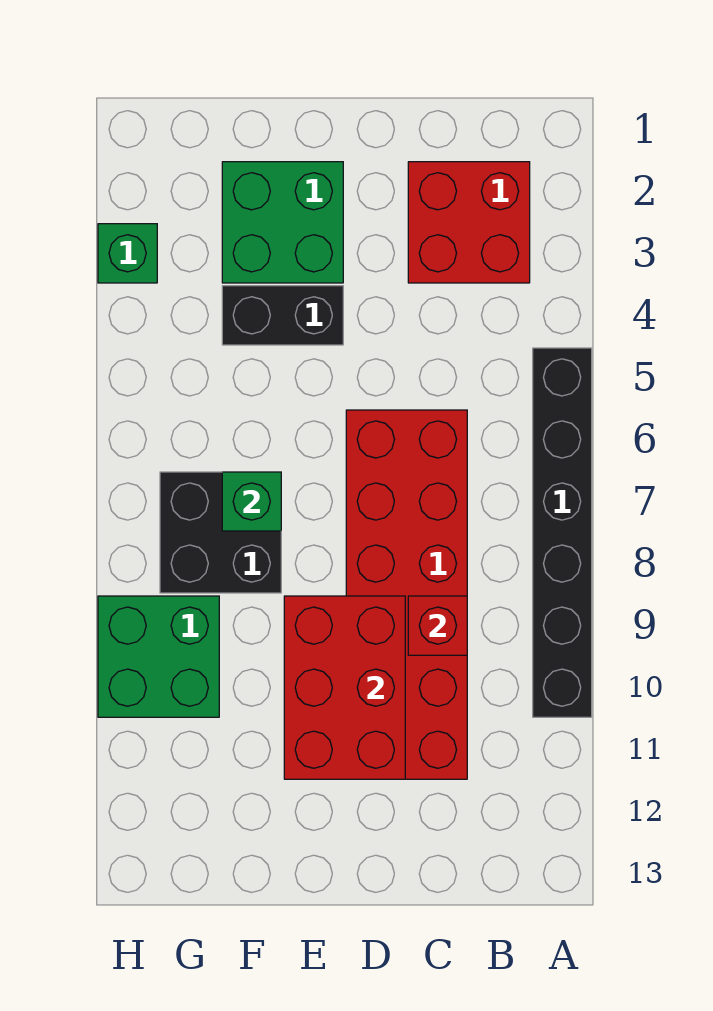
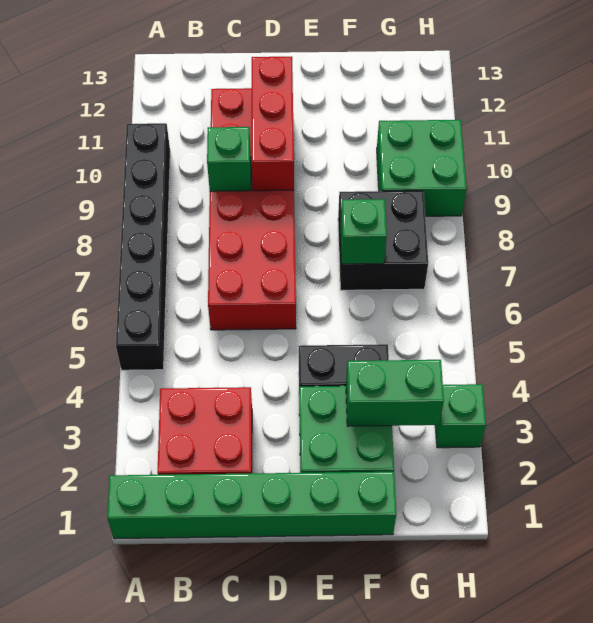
none -> green 1x6 brick [107,472,396,539]
red 1x1 brick [408,596,467,655] -> green 1x1 brick [207,127,251,191]
red 2x3 brick [284,596,405,779] -> red 1x3 brick [252,57,294,191]
none -> green 1x2 brick [346,360,444,426]

